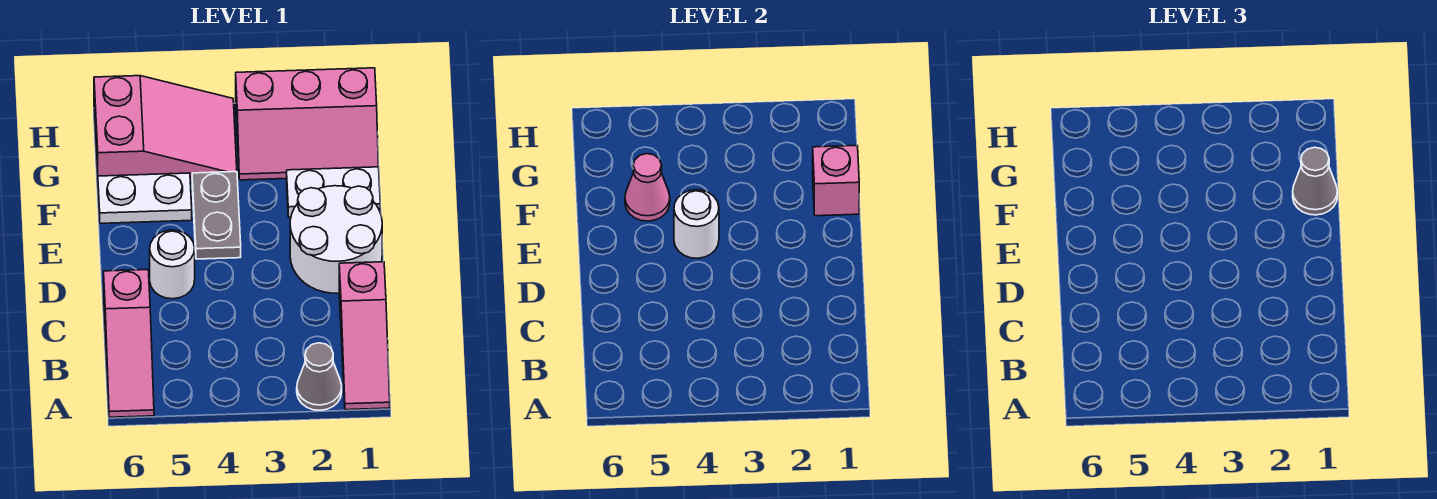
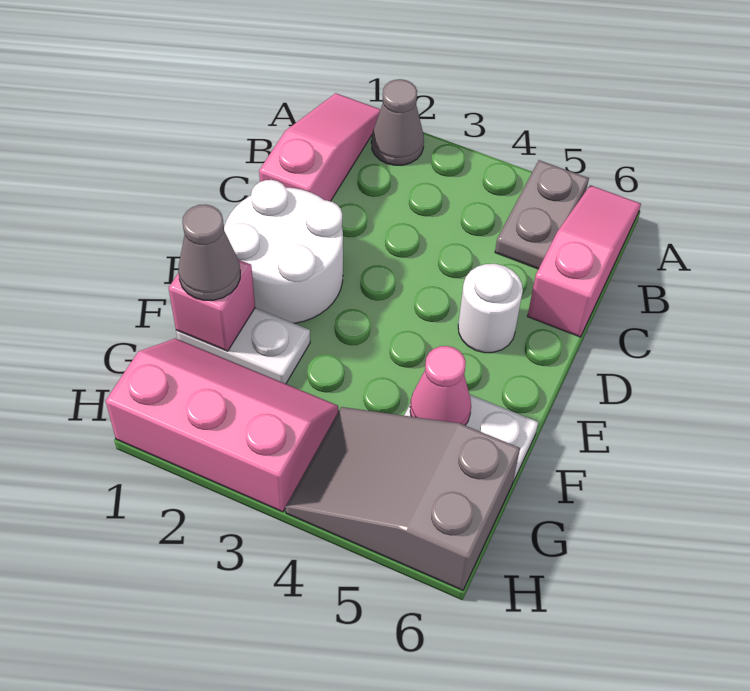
grey 1x2 plate [192,172,241,259] -> grey 1x2 plate moved to [495,160,589,269]
white 1x1 round brick [674,190,719,258] -> none
pink 2x3 slope [94,76,237,182] -> grey 2x3 slope [285,407,520,590]

